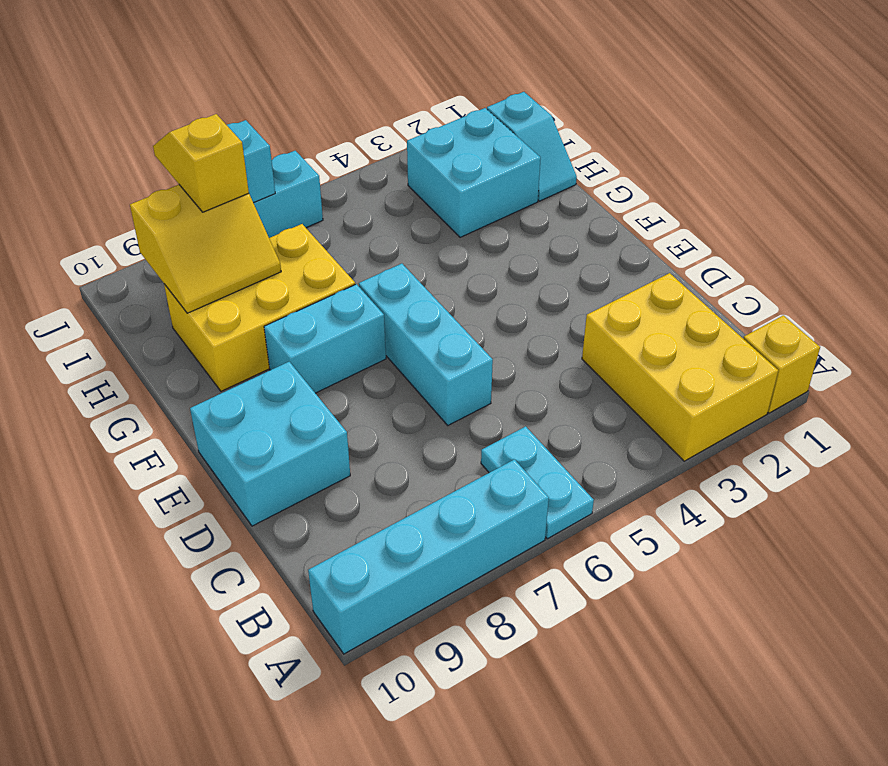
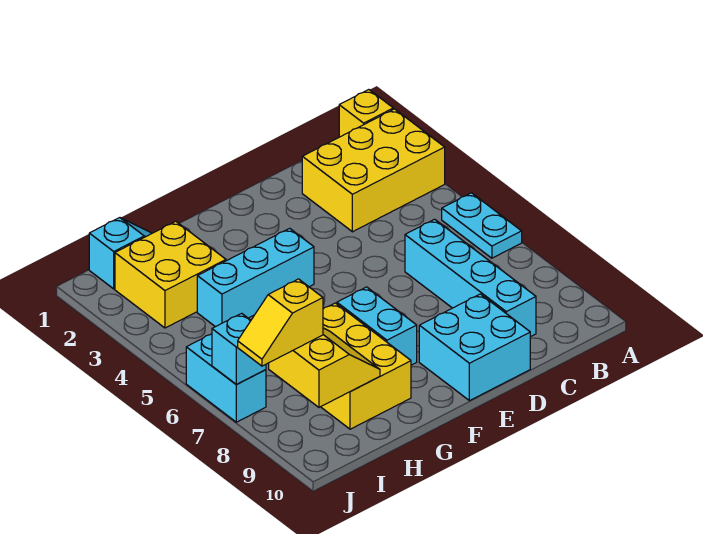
cyan 1x2 plate [481,426,594,539] -> cyan 1x2 plate turned to [442,193,522,258]
cyan 1x4 brick [308,459,549,654] -> cyan 1x4 brick moved to [405,219,536,337]
cyan 1x3 brick [359,264,493,425] -> cyan 1x3 brick moved to [197,228,314,327]
cyan 2x2 brick [407,108,541,237] -> yellow 2x2 brick [115,221,226,328]

